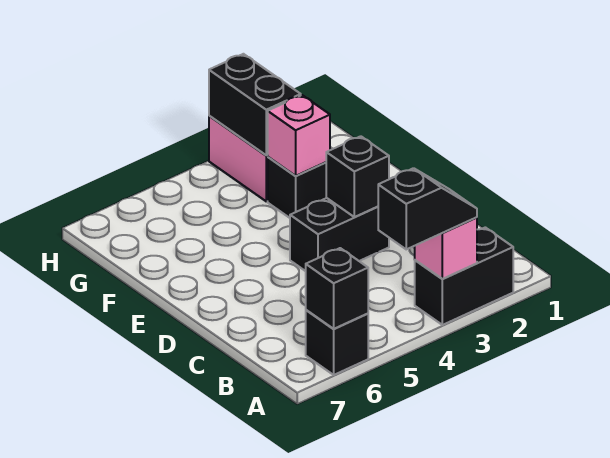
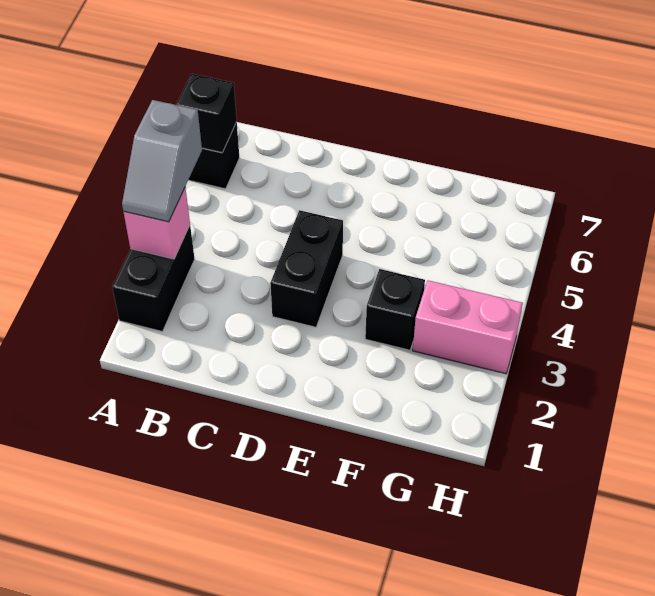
black 1x2 slope [378,168,477,249] -> grey 1x2 slope [122,100,202,222]
black 1x1 brick [326,136,389,217] -> none
pink 1x1 brick [268,95,330,176] -> none
black 1x2 brick [209,54,301,155] -> none

